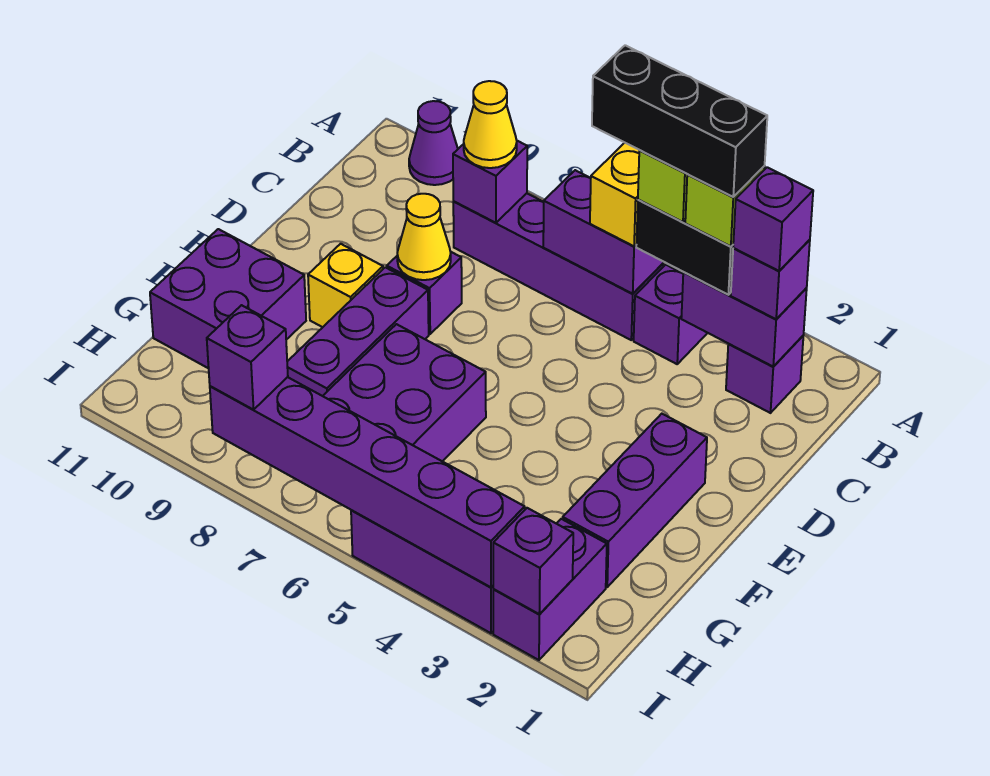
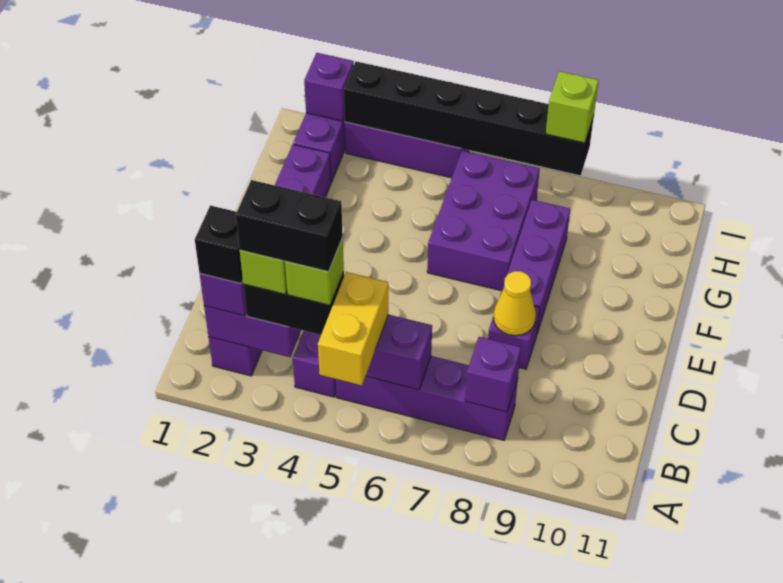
purple 1x1 cone [409,101,458,185] -> none
purple 1x1 brick [733,167,813,271] -> black 1x1 brick [195,205,243,283]
black 1x3 brick [592,45,767,197] -> black 1x2 brick [236,180,343,272]
yellow 1x1 cone [464,81,517,168] -> none
yellow 1x1 brick [308,244,383,327] -> none
purple 2x2 brick [150,229,306,368] -> none
purple 1x6 brick [210,377,525,587] -> black 1x6 brick [344,61,594,175]
purple 1x1 brick [207,305,288,410] -> lime 1x1 brick [546,71,599,143]

